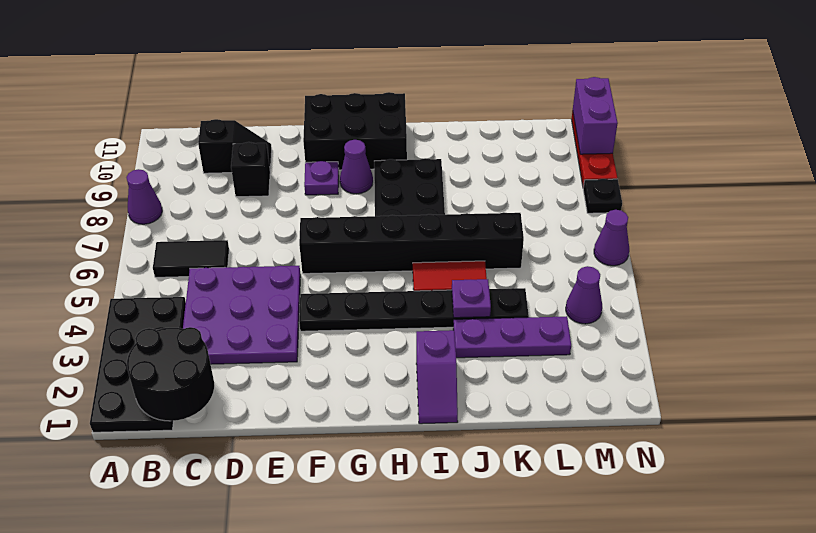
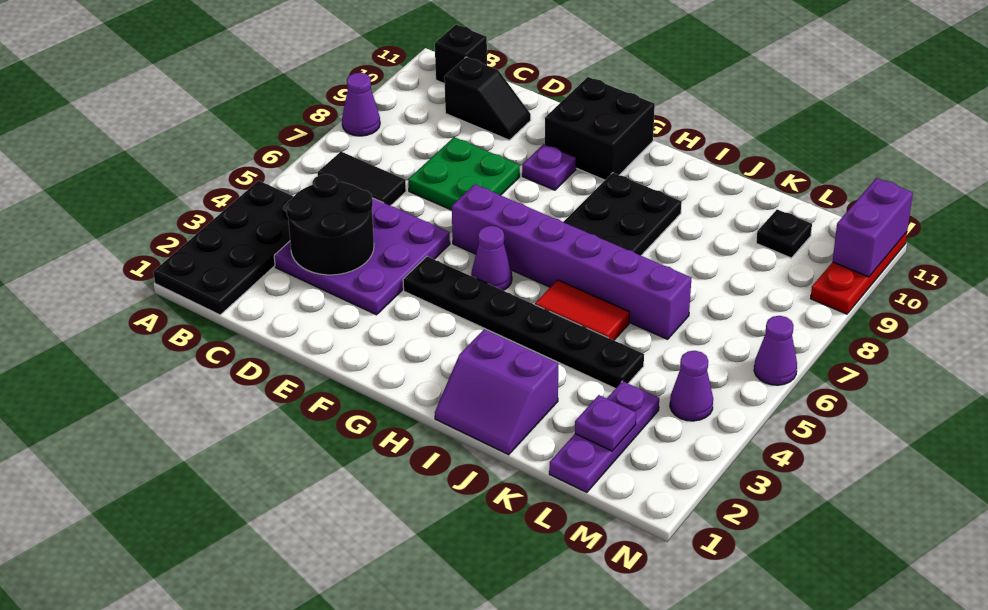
black 2x2 round brick [127,327,214,421] -> black 2x2 round brick moved to [286,174,374,275]
none -> green 2x2 plate [408,137,520,210]
black 1x1 brick [231,142,270,197] -> black 1x1 brick moved to [435,25,487,84]
black 1x6 brick [299,212,524,274] -> purple 1x6 brick [452,184,691,339]
black 2x3 brick [303,92,407,170] -> black 2x2 brick [545,77,655,180]
purple 1x1 cone [340,140,373,194] -> purple 1x1 cone moved to [471,226,512,291]
purple 1x2 slope [416,330,458,424] -> purple 2x2 slope [435,329,558,455]
purple 1x3 plate [453,316,571,358] -> purple 1x3 plate turned to [549,381,659,492]
purple 1x1 plate [452,279,491,318] -> purple 1x1 plate moved to [575,395,636,451]
black 1x1 plate [583,179,622,213] -> black 1x1 plate moved to [756,210,812,258]

